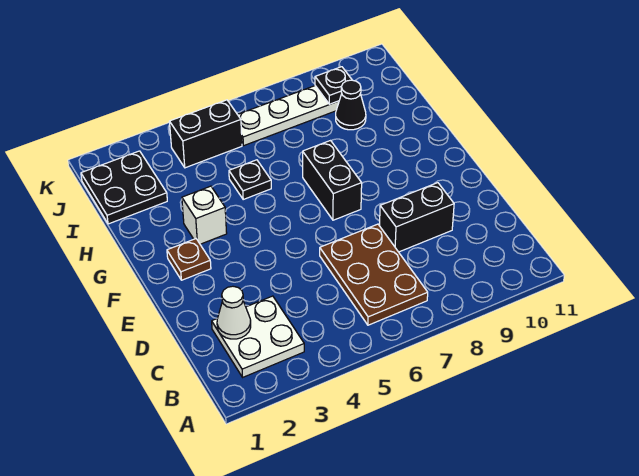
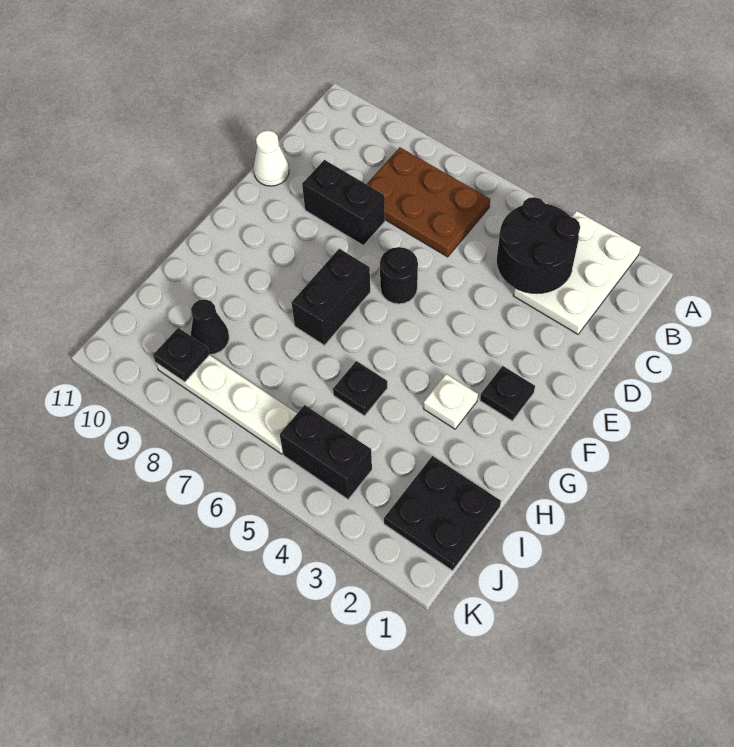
white 2x2 plate [212,296,304,377] -> white 2x3 plate [513,211,641,334]
none -> black 2x2 round brick [497,197,580,294]
brown 2x3 plate [320,224,428,325] -> brown 2x3 plate turned to [367,147,490,257]
white 1x1 cone [217,286,251,339] -> white 1x1 cone moved to [254,130,289,186]
none -> black 1x1 round brick [380,247,418,304]
brown 1x1 plate [167,239,211,280] -> black 1x1 plate [480,366,535,421]
white 1x1 brick [182,186,227,244] -> white 1x1 plate [423,374,478,429]

